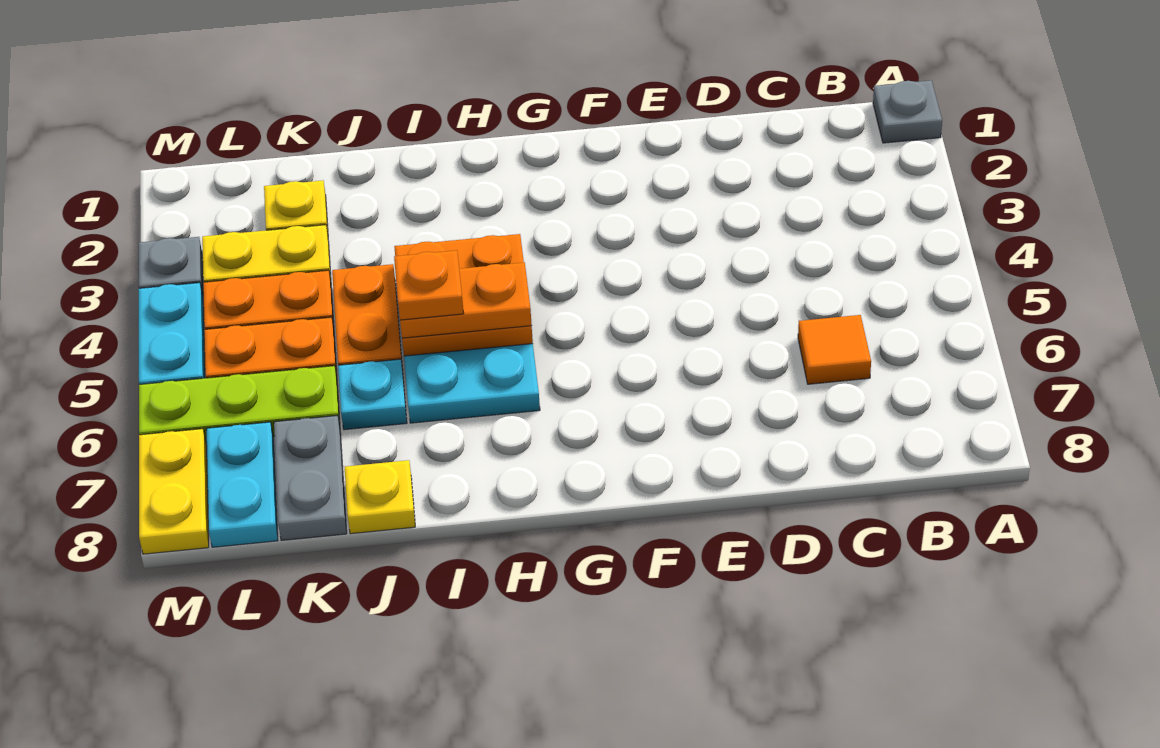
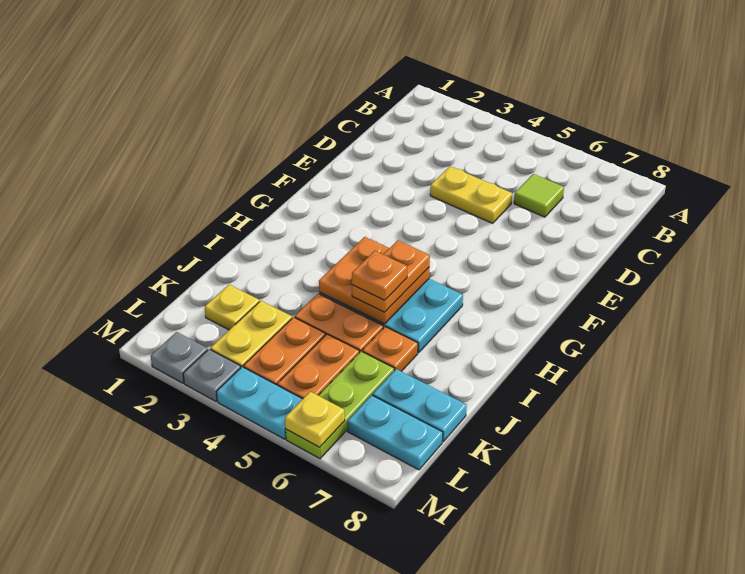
grey 1x1 plate [873,80,942,143] -> grey 1x1 plate moved to [151,332,208,383]
orange 1x1 tile [798,315,871,384] -> lime 1x1 tile [514,174,564,217]
cyan 1x1 plate [338,359,407,430] -> orange 1x1 plate [362,327,418,371]
yellow 1x1 plate [345,460,415,534] -> yellow 1x1 plate moved to [285,392,345,447]
grey 1x2 plate [274,416,347,541] -> cyan 1x2 plate [373,369,467,442]
yellow 1x2 plate [139,429,209,554] -> yellow 1x2 plate moved to [430,166,512,223]

